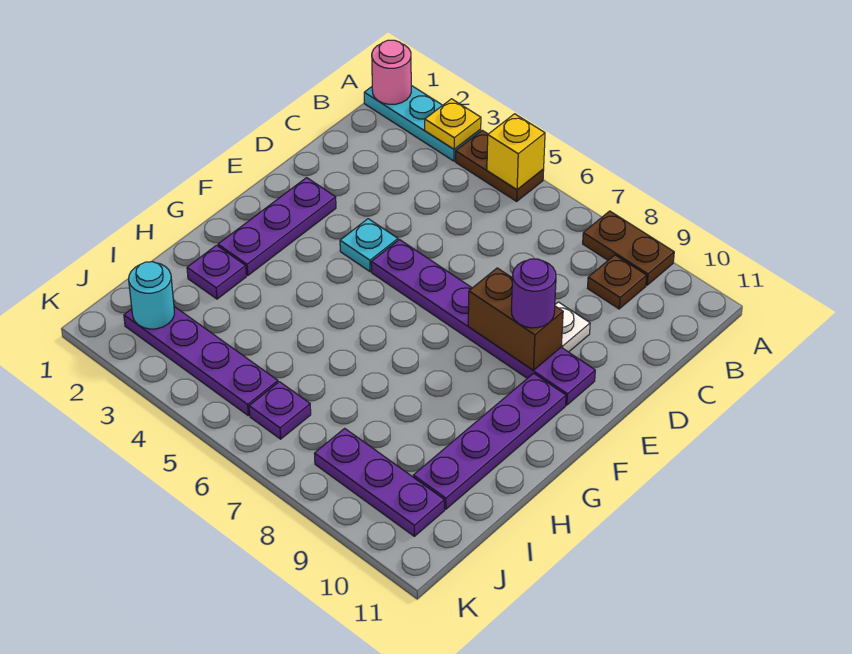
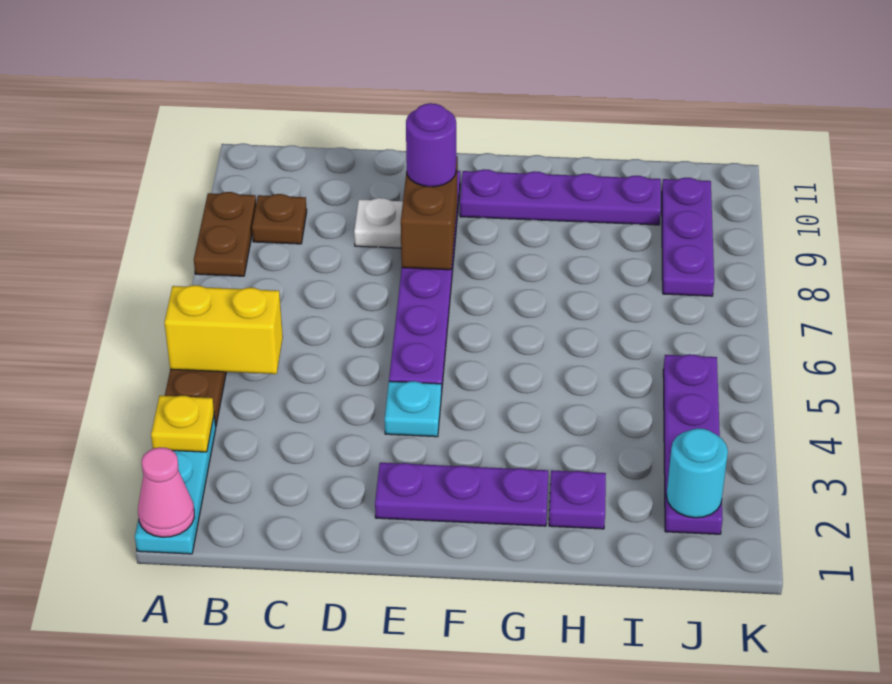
pink 1x1 round brick [372,40,411,104] -> pink 1x1 cone [138,447,194,537]
yellow 1x1 brick [487,114,545,190] -> yellow 1x2 brick [164,285,283,374]
purple 1x1 plate [249,382,311,439] -> none

